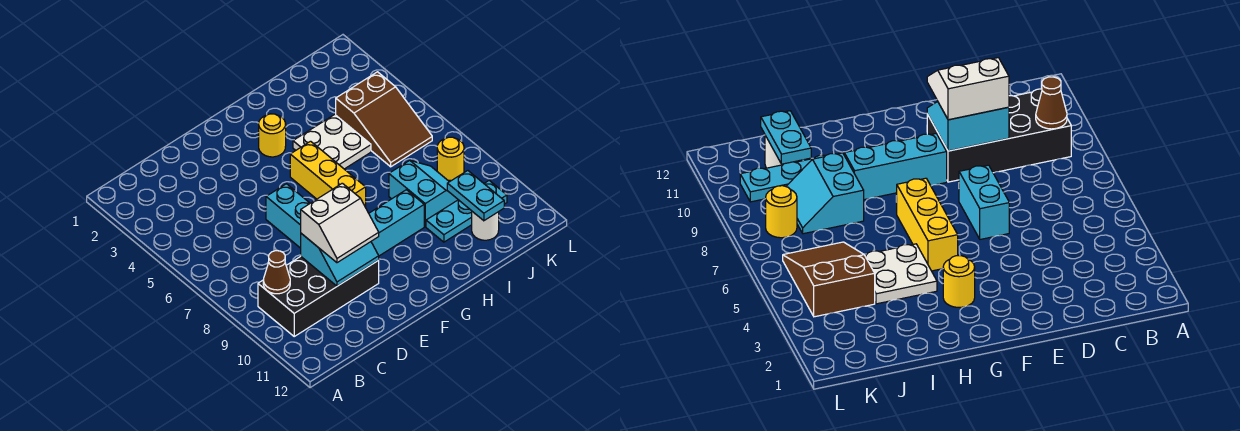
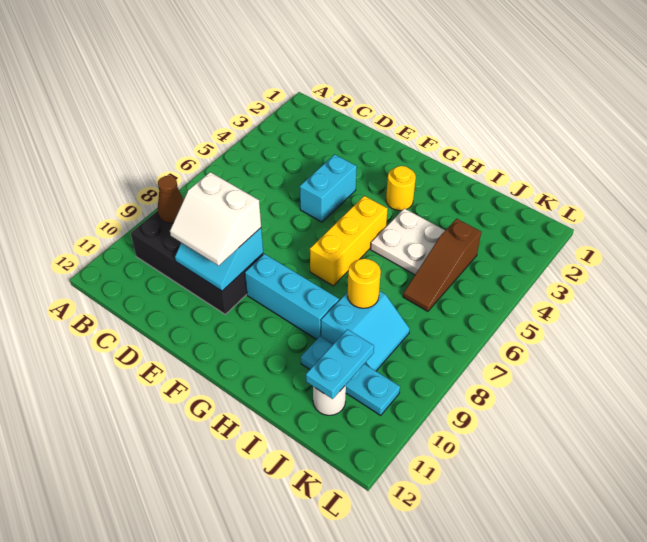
cyan 1x2 brick [266,184,310,248] -> cyan 1x2 brick moved to [300,154,357,222]
brown 2x3 slope [336,72,432,167] -> brown 1x3 slope [403,219,481,311]
yellow 1x1 round brick [437,137,464,180] -> yellow 1x1 round brick moved to [348,259,381,308]

